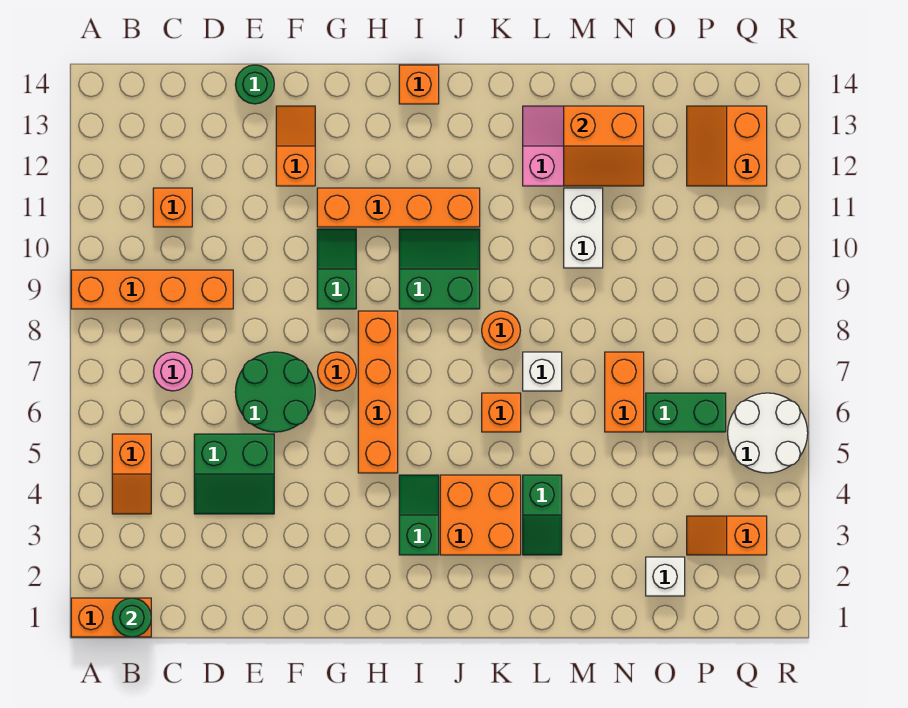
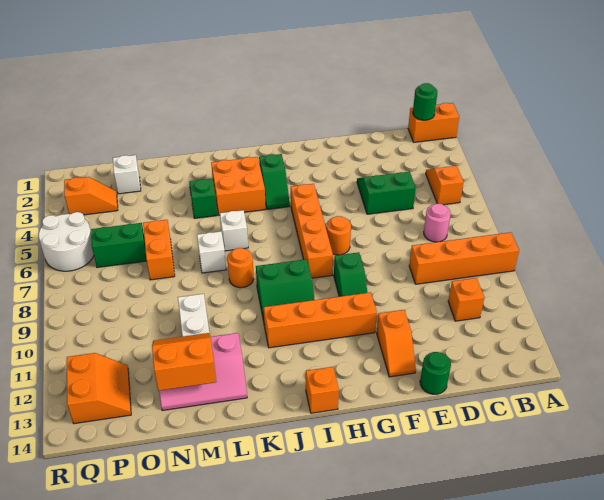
green 2x2 round brick [235,352,315,432] -> none
orange 1x1 brick [482,393,521,432] -> white 1x1 brick [220,210,248,251]

